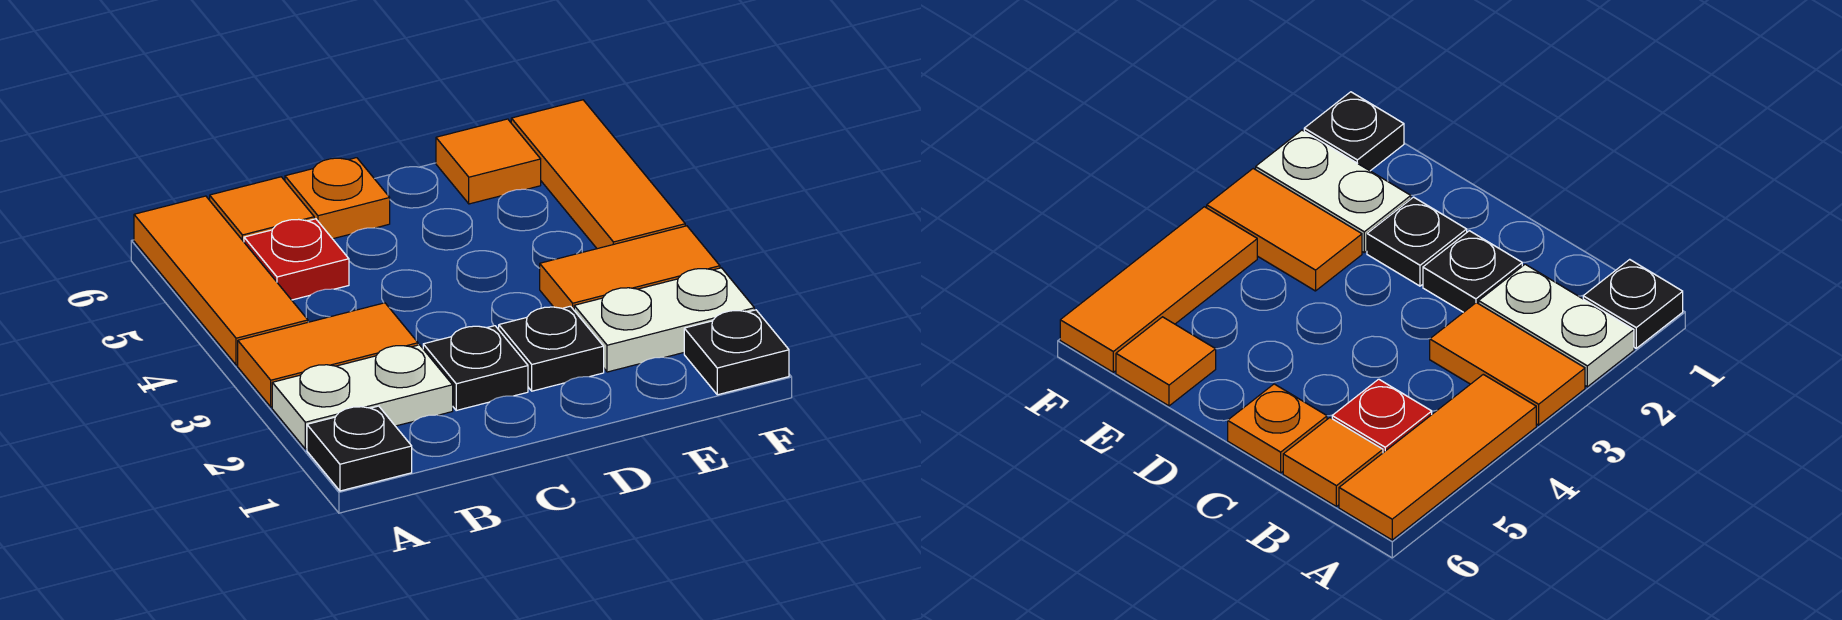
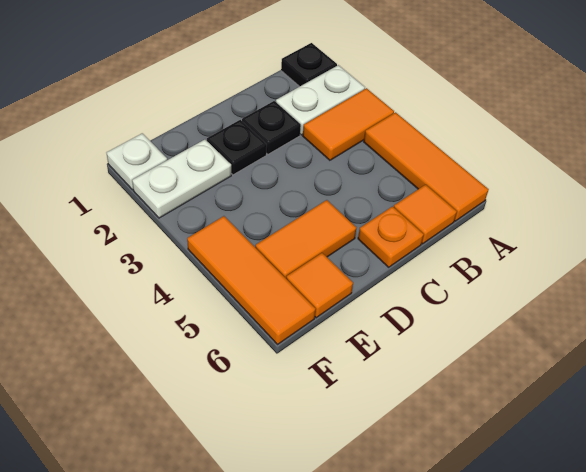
red 1x1 plate [244,219,349,300] -> none
orange 1x2 tile [540,226,720,310] -> orange 1x2 tile moved to [255,200,356,278]
black 1x1 plate [684,310,789,395] -> white 1x1 plate [106,133,167,190]

